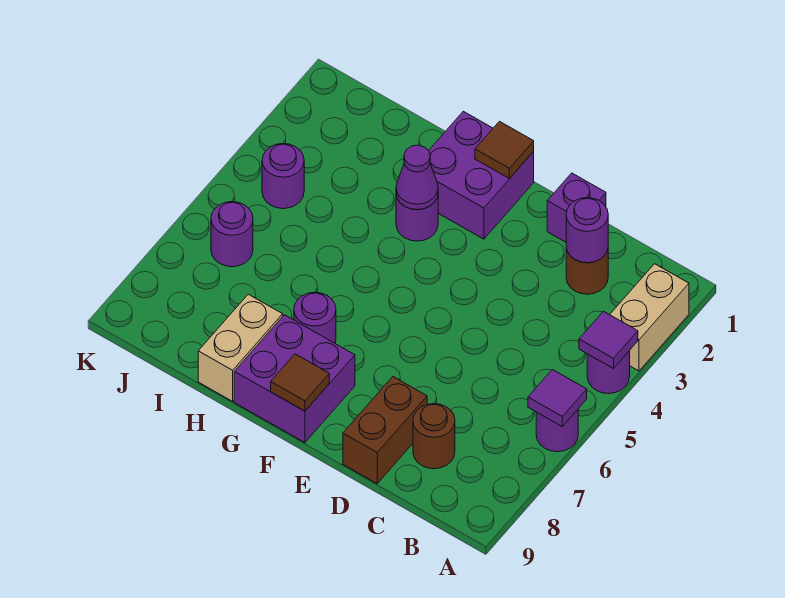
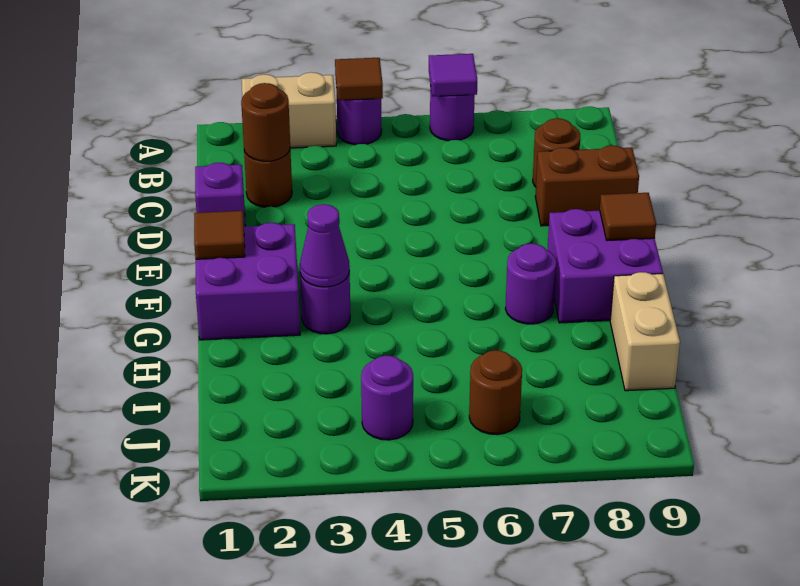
purple 1x1 tile [579,311,638,368] -> brown 1x1 tile [335,58,383,100]
purple 1x1 round brick [566,198,608,263] -> brown 1x1 round brick [241,83,290,161]
tan 1x2 brick [198,294,283,401] -> tan 1x2 brick turned to [610,272,680,391]
purple 1x1 round brick [211,202,253,267] -> brown 1x1 round brick [469,350,522,434]

